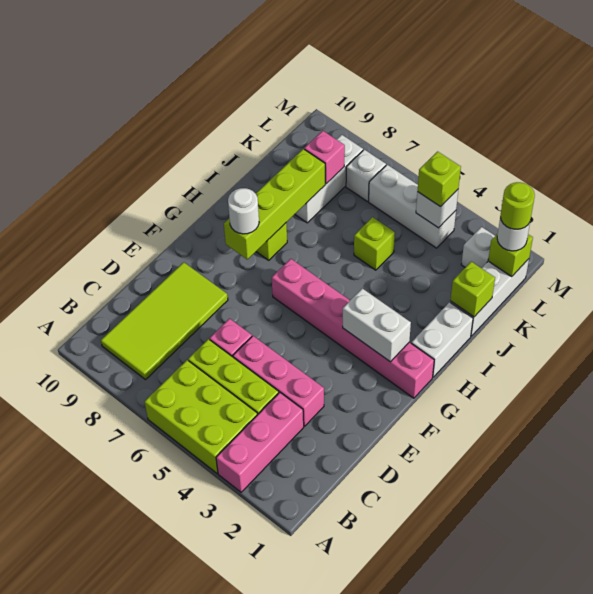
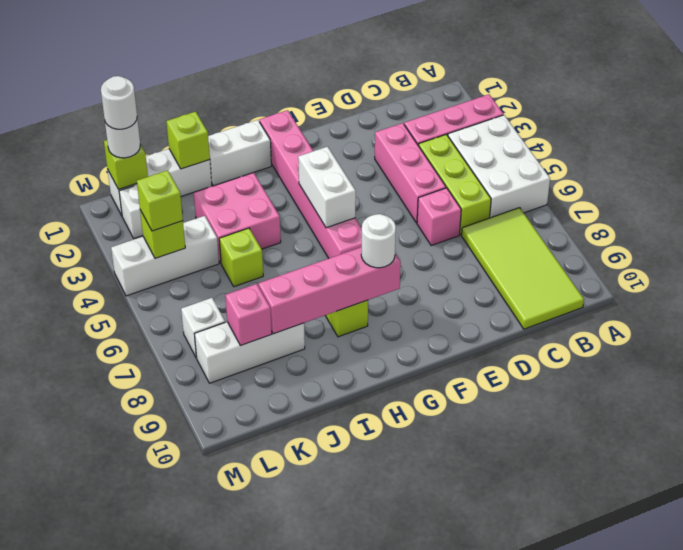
lime 2x3 brick [145,360,258,473] -> white 2x3 brick [448,115,550,218]
lime 2x4 tile [101,262,228,380] -> lime 2x4 tile turned to [462,208,584,329]
white 1x2 brick [343,288,411,362] -> white 1x2 brick moved to [298,147,356,228]
lime 1x4 brick [224,149,325,259] -> pink 1x4 brick [258,247,401,334]
none -> pink 2x2 brick [194,173,281,263]
lime 1x1 round brick [500,182,535,229] -> white 1x1 round brick [101,76,137,129]
white 1x3 brick [369,165,456,248] -> white 1x3 brick turned to [111,216,219,296]
white 1x1 brick [416,190,458,228] -> lime 1x1 brick [140,210,185,258]

